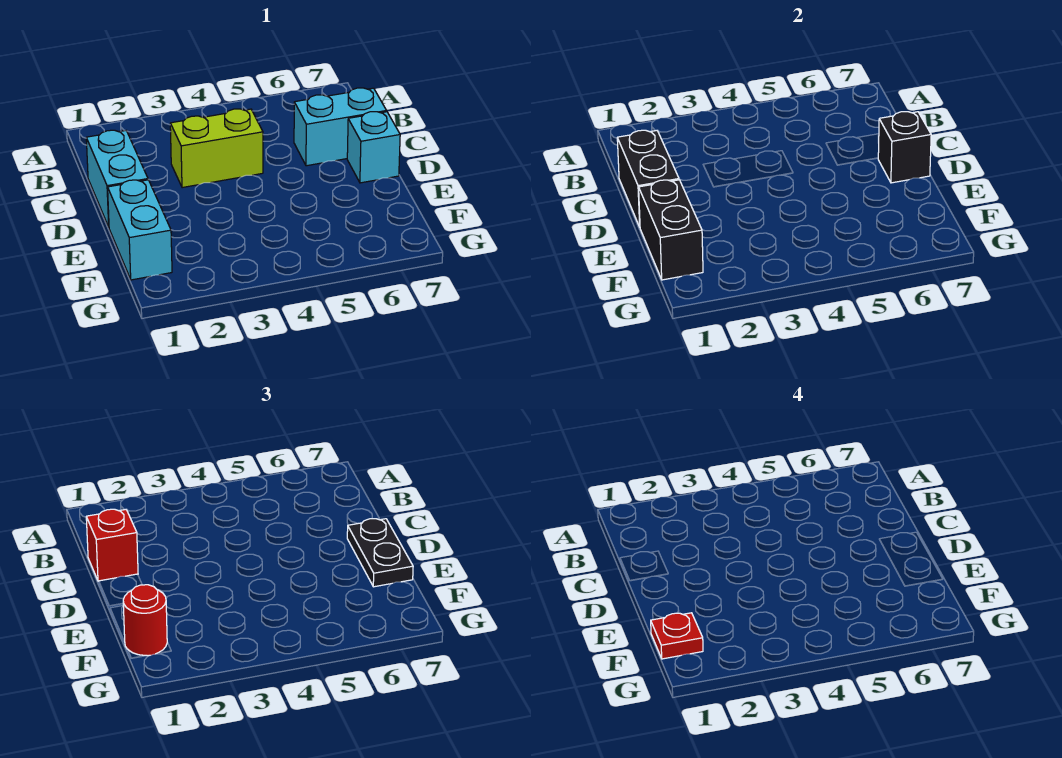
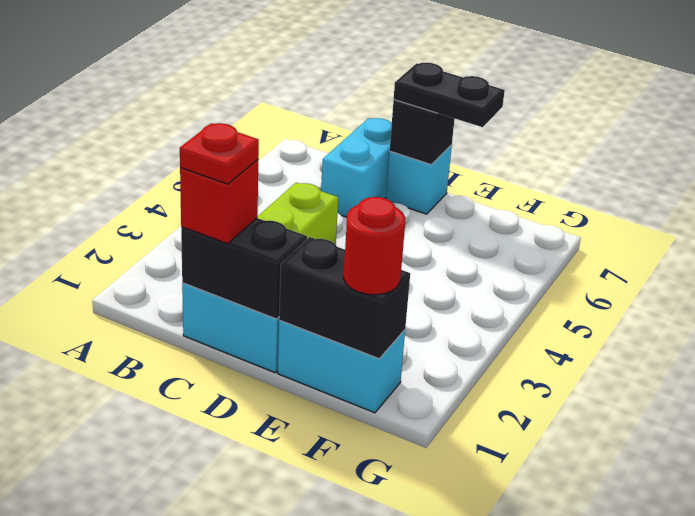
red 1x1 plate [651,613,703,659] -> red 1x1 plate moved to [180,123,259,184]

